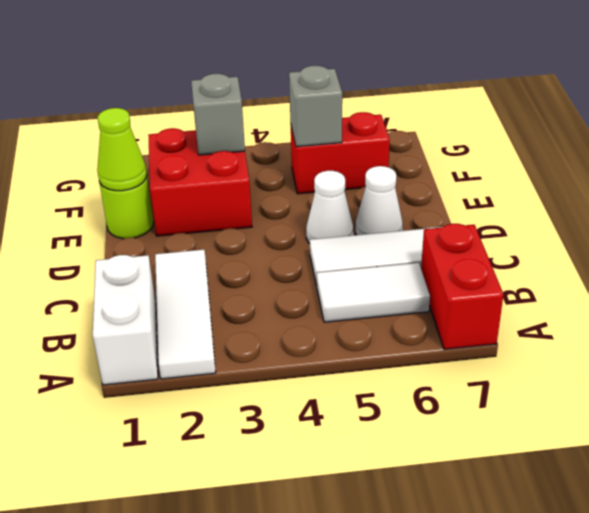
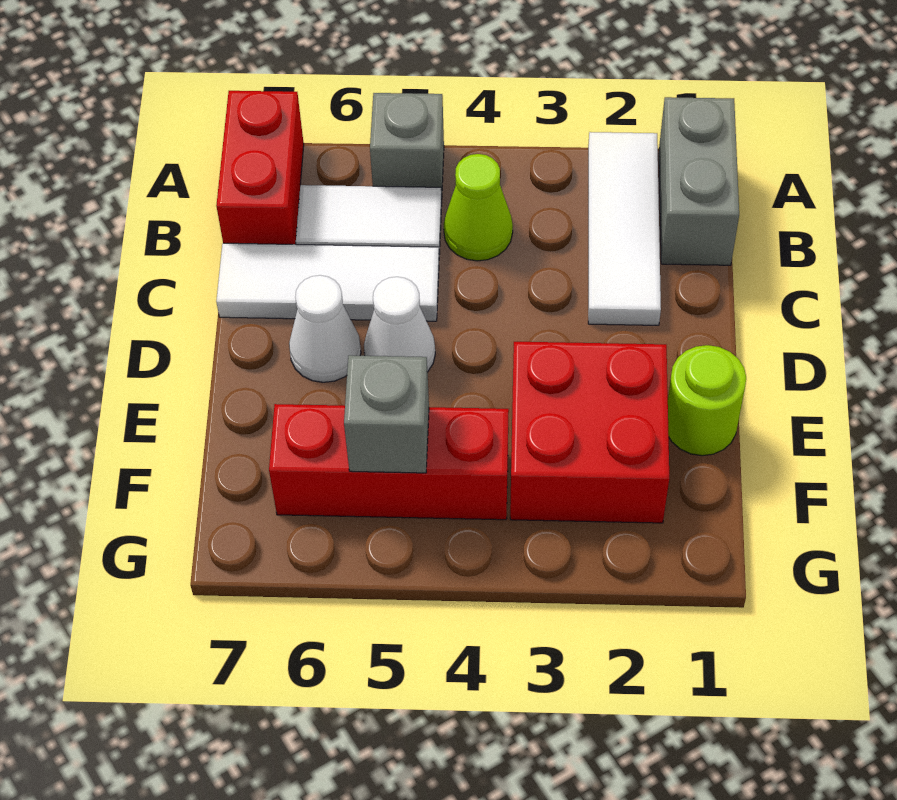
white 1x2 brick [93,255,158,385] -> grey 1x2 brick [659,97,739,265]
lime 1x1 cone [97,108,147,191] -> lime 1x1 cone moved to [444,154,513,261]
grey 1x1 brick [191,74,245,155] -> grey 1x1 brick moved to [370,93,444,200]
red 1x2 brick [291,112,390,194] -> red 1x3 brick [269,404,509,520]

